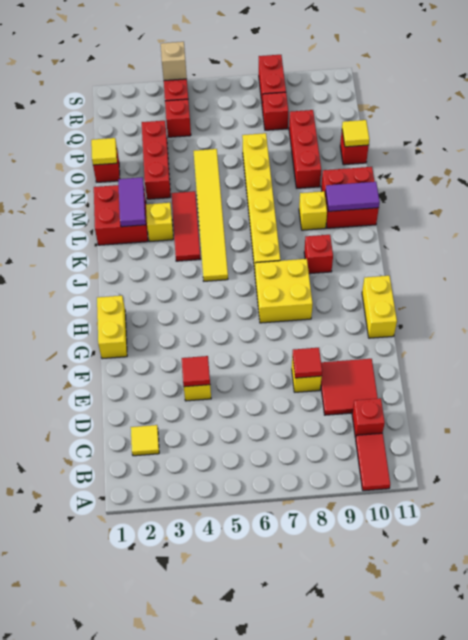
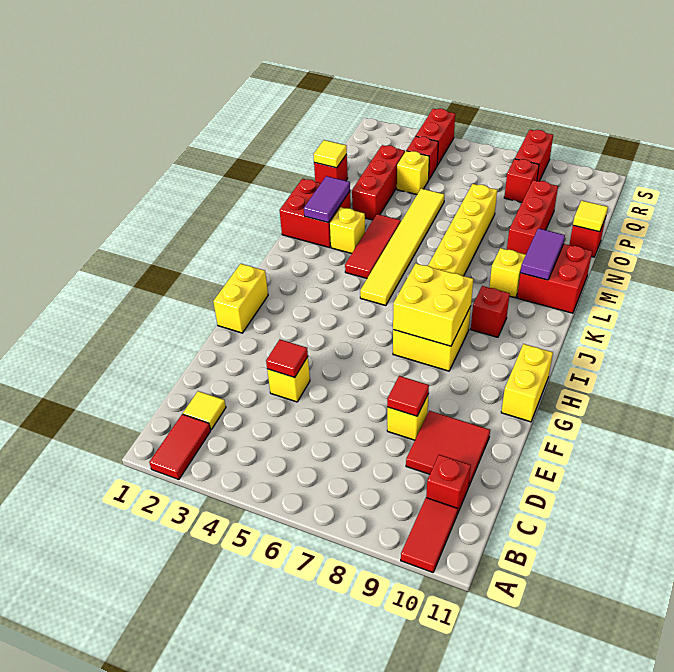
none -> red 1x2 tile [149,414,211,480]
none -> yellow 2x2 brick [393,263,473,346]
purple 1x2 tile [326,182,380,211] -> purple 1x2 tile turned to [521,228,565,280]
none -> yellow 1x1 brick [397,151,429,195]
tan 1x1 brick [161,42,187,81] -> none

